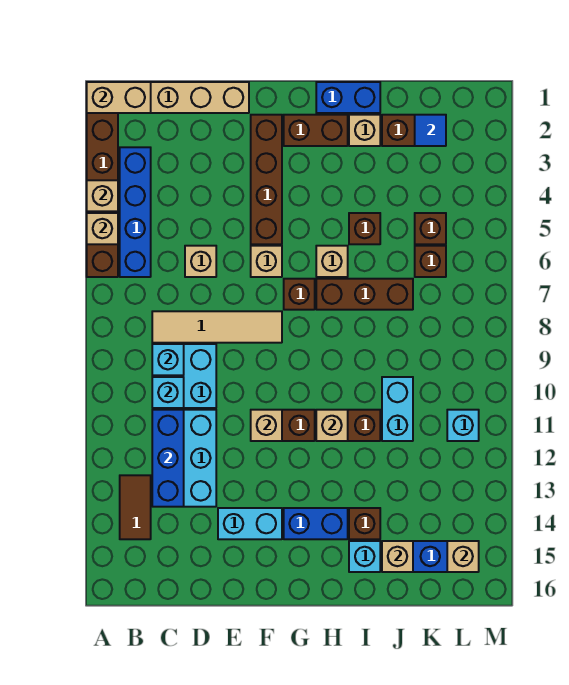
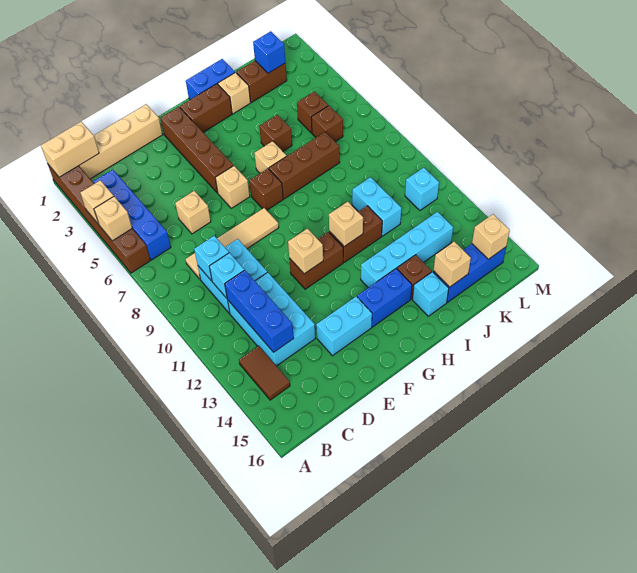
none -> cyan 1x4 brick [361,212,453,288]
blue 1x1 tile [415,115,446,146] -> blue 1x1 brick [253,31,285,73]

